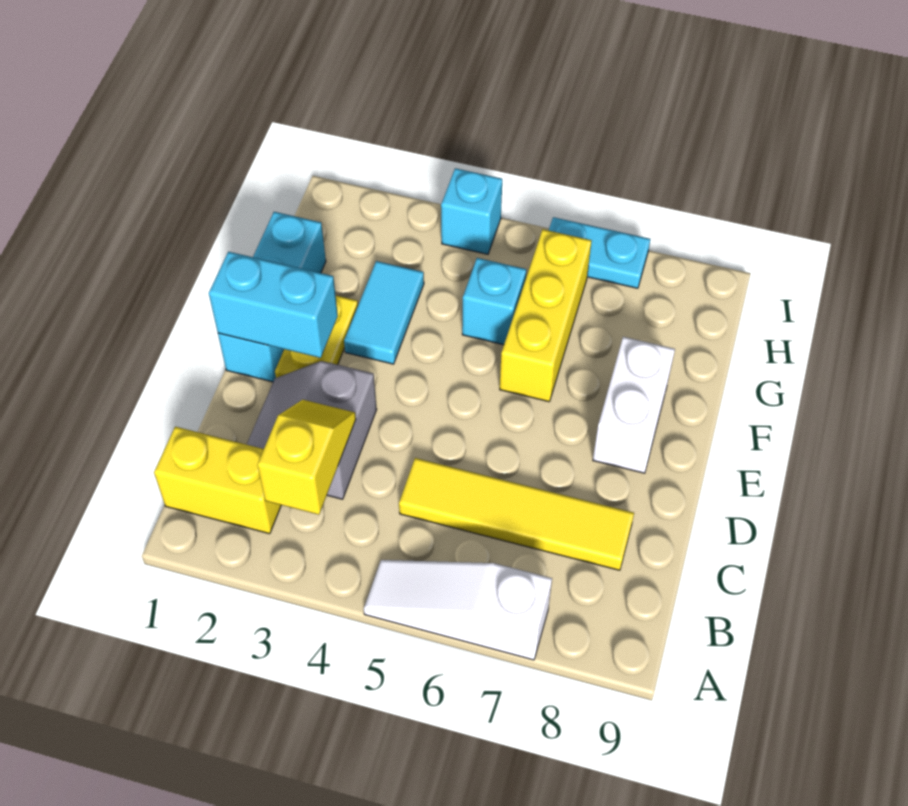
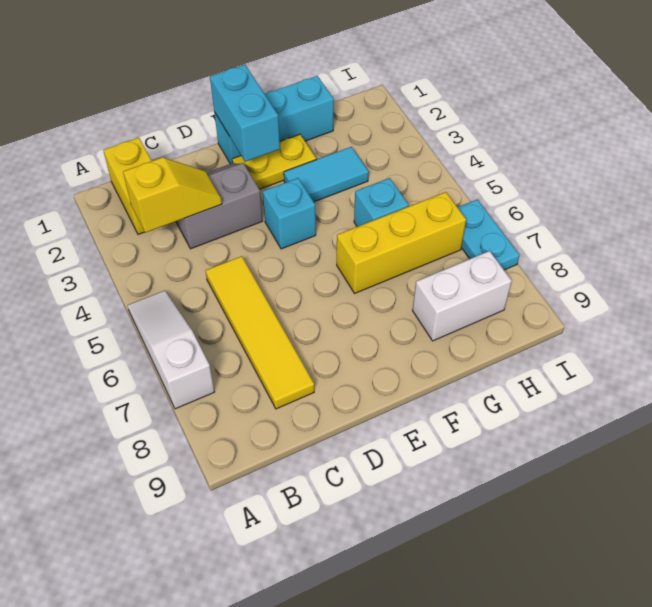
white 1x2 brick [593,337,675,473] -> white 1x2 brick moved to [413,251,512,341]
cyan 1x1 brick [441,168,502,254] -> cyan 1x1 brick moved to [263,178,316,249]

